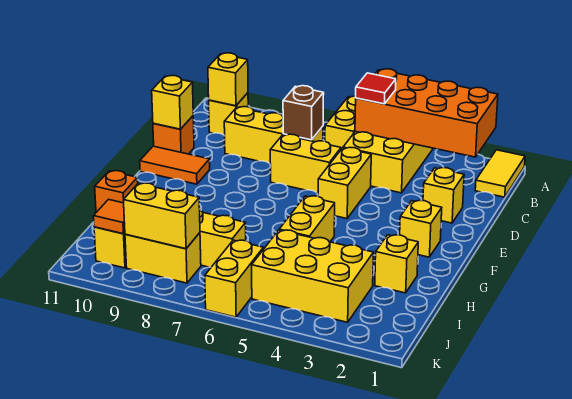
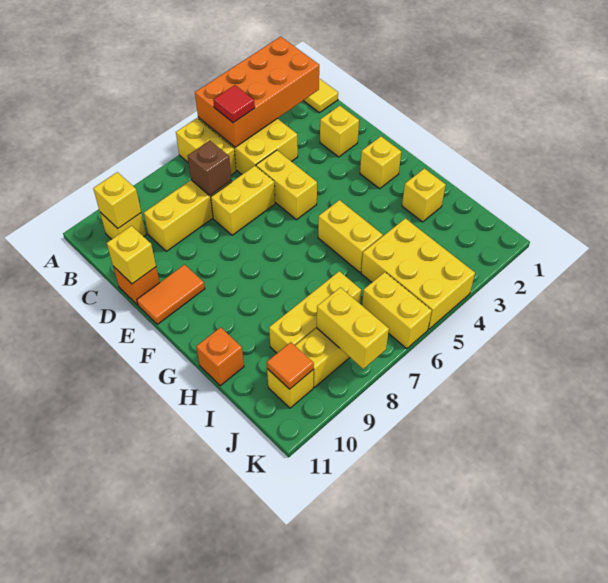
yellow 2x3 brick [252,230,373,322] -> yellow 2x3 brick turned to [361,218,475,329]
yellow 1x2 brick [124,183,200,249] -> yellow 1x2 brick turned to [317,287,389,369]

